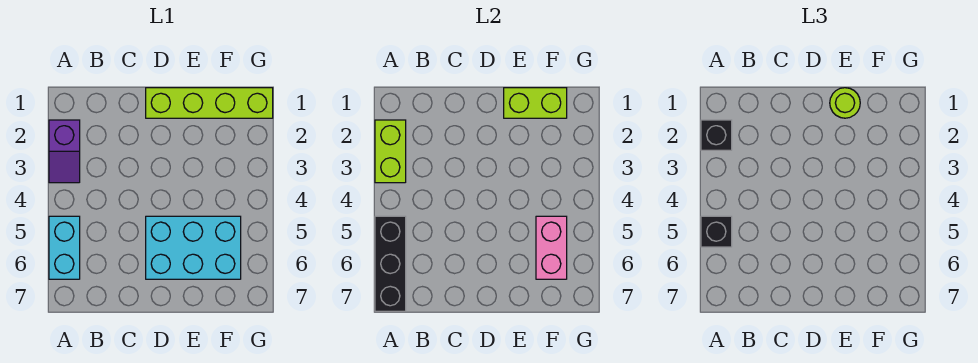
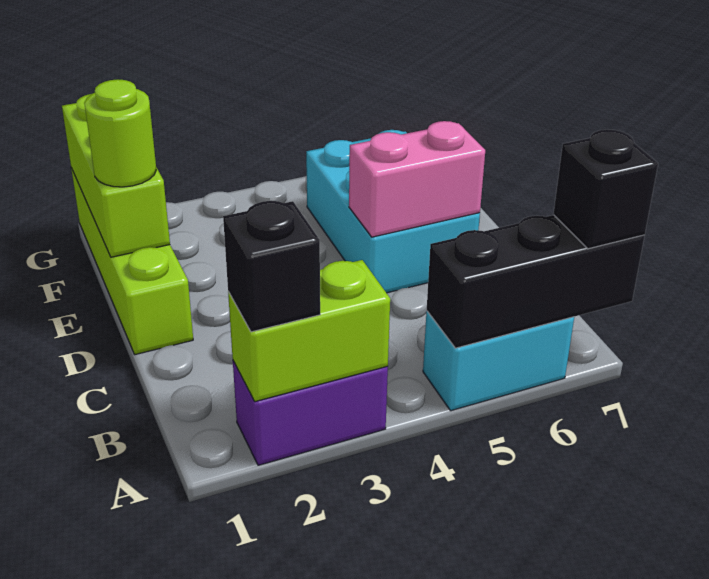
purple 1x2 slope [49,120,80,183] -> purple 1x2 brick [233,361,388,465]
black 1x1 brick [701,216,732,247] -> black 1x1 brick moved to [553,129,658,249]
lime 1x2 brick [504,88,567,118] -> lime 1x3 brick [62,94,170,257]
pink 1x2 brick [536,216,567,279] -> pink 1x2 brick moved to [349,121,485,237]

